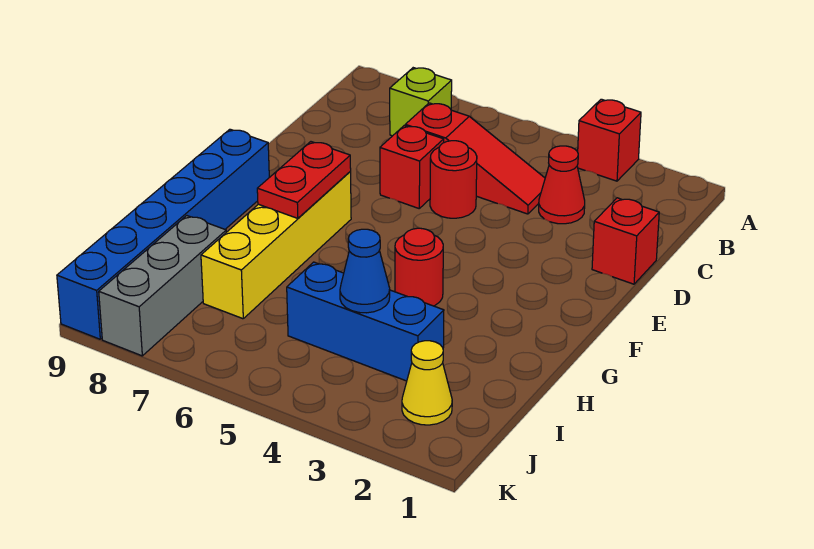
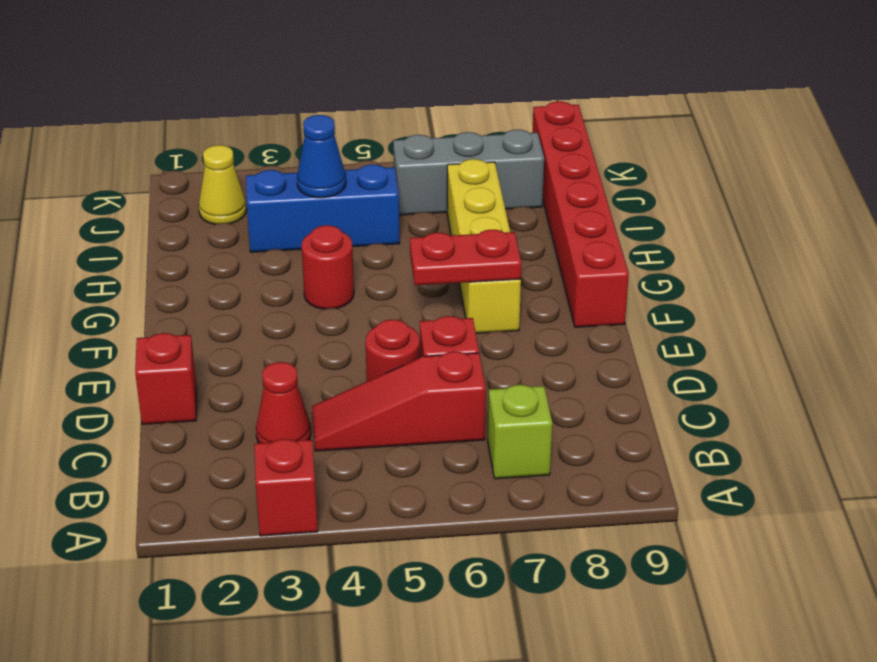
red 1x2 plate [257,142,351,218] -> red 1x2 plate turned to [410,230,522,285]
blue 1x6 brick [57,129,269,339] -> red 1x6 brick [532,101,629,327]
grey 1x3 brick [99,216,226,356] -> grey 1x3 brick turned to [393,130,544,215]

